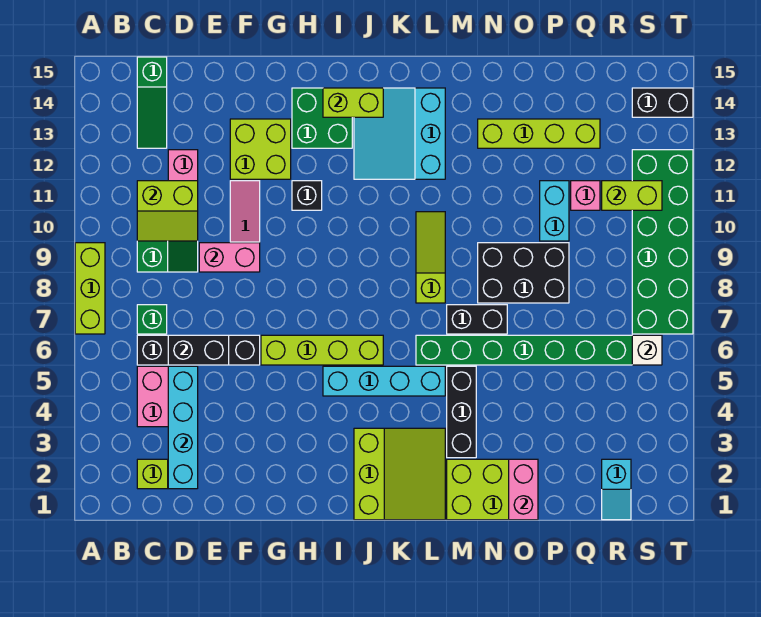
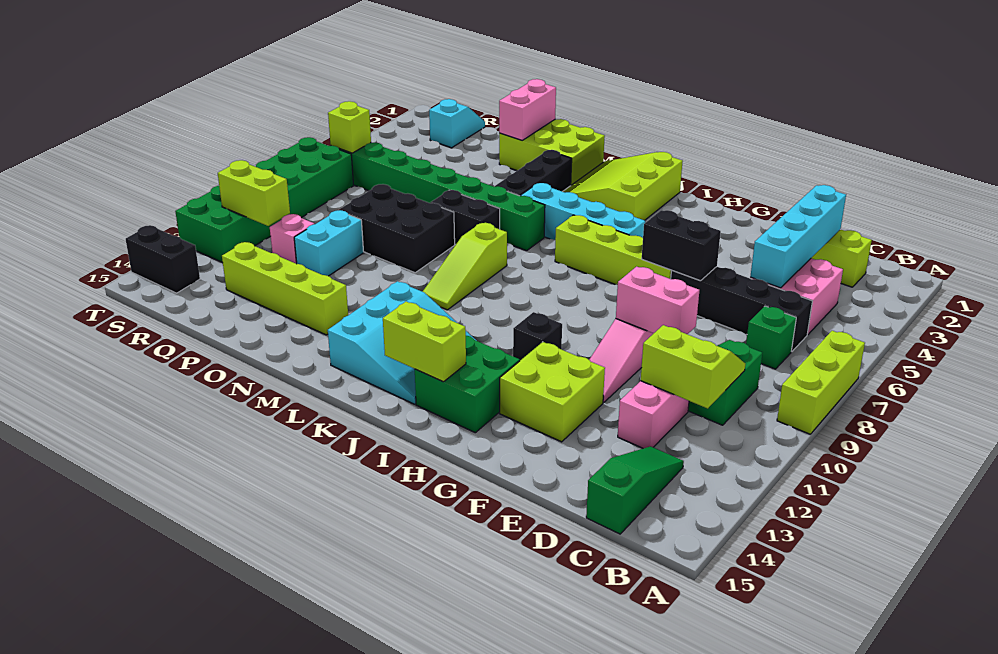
black 1x2 brick [168,335,229,365] -> black 1x2 brick moved to [642,210,721,281]
white 1x1 brick [632,335,662,365] -> lime 1x1 brick [328,101,371,153]

